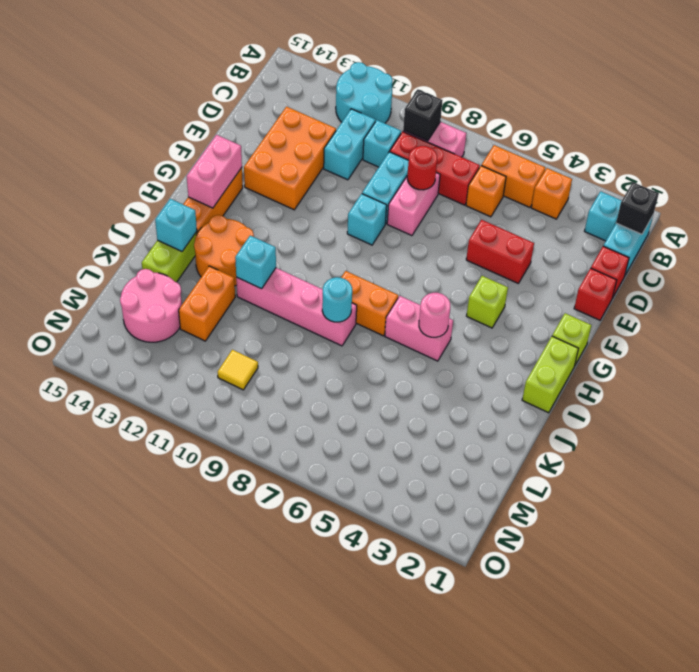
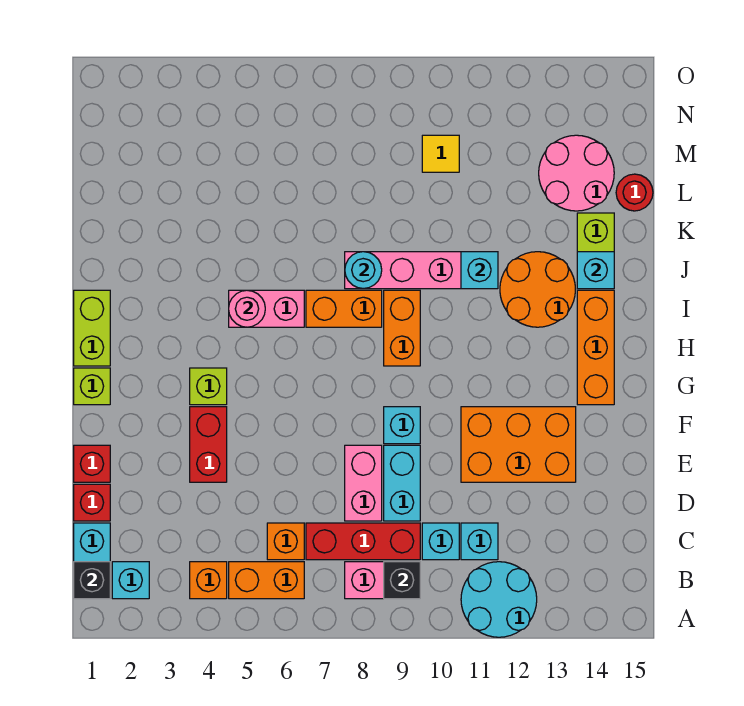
cyan 1x2 brick [324,109,375,180] -> cyan 1x1 brick [461,523,498,560]
red 1x1 round brick [407,146,437,190] -> red 1x1 round brick moved to [616,174,653,211]
orange 2x3 brick [244,107,336,210] -> orange 2x3 brick turned to [461,407,576,482]
red 1x2 brick [466,220,534,283] -> red 1x2 brick turned to [190,407,227,482]
pink 1x2 brick [187,135,242,208] -> none
orange 1x2 brick [179,266,235,341] -> orange 1x2 brick moved to [384,290,420,366]

